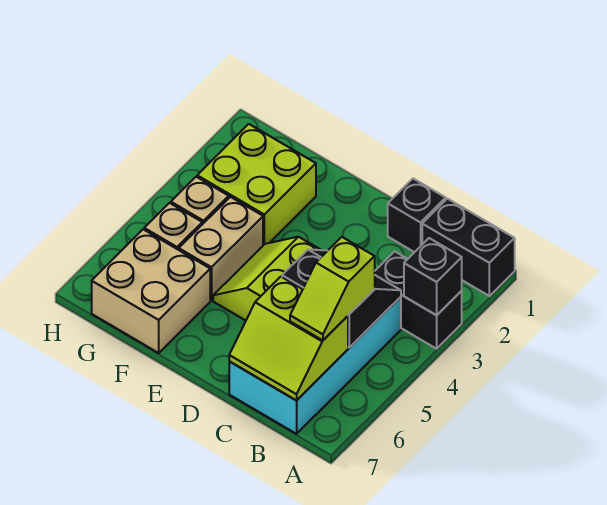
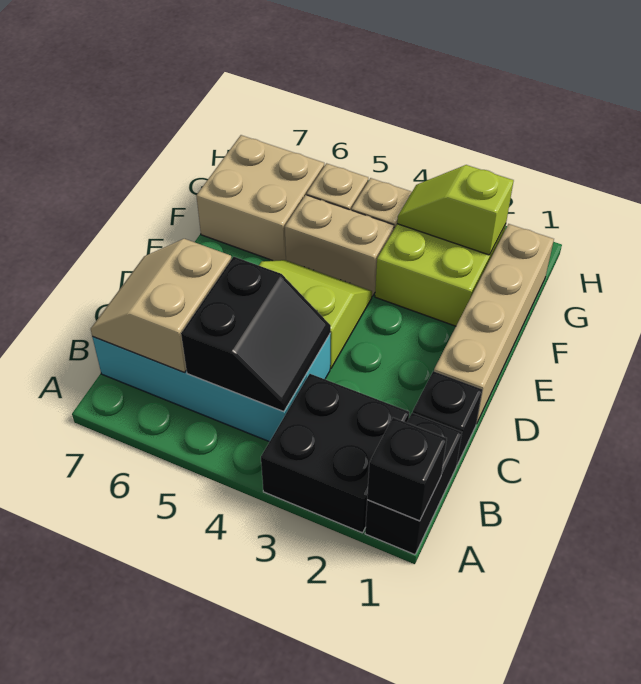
black 1x2 brick [375,251,462,349] -> black 2x2 brick [261,374,409,533]
black 1x1 brick [404,238,462,315] -> black 1x1 brick moved to [367,418,447,521]
lime 1x2 slope [290,237,375,340] -> lime 1x2 slope moved to [397,165,514,255]
lime 2x2 slope [229,277,348,401] -> tan 2x2 slope [91,239,231,372]
none -> tan 1x4 brick [434,224,554,424]

